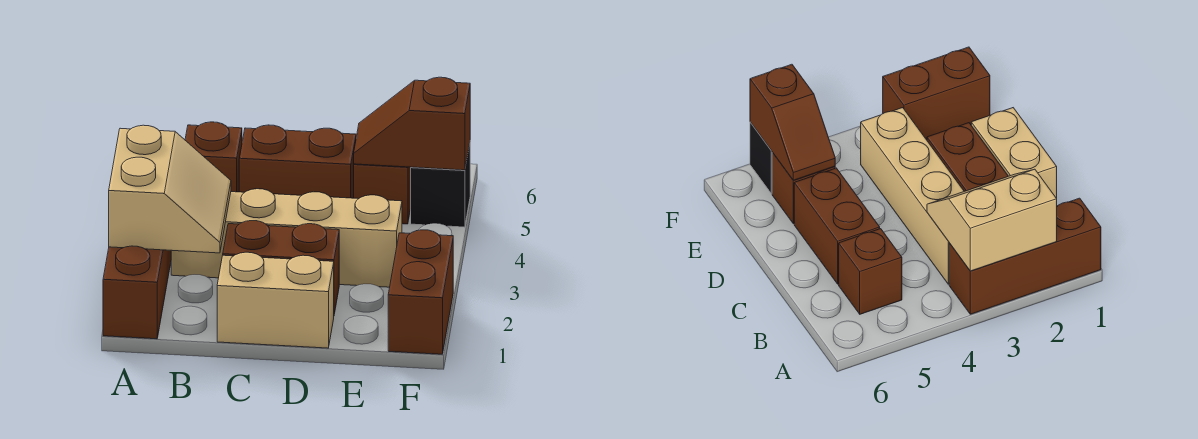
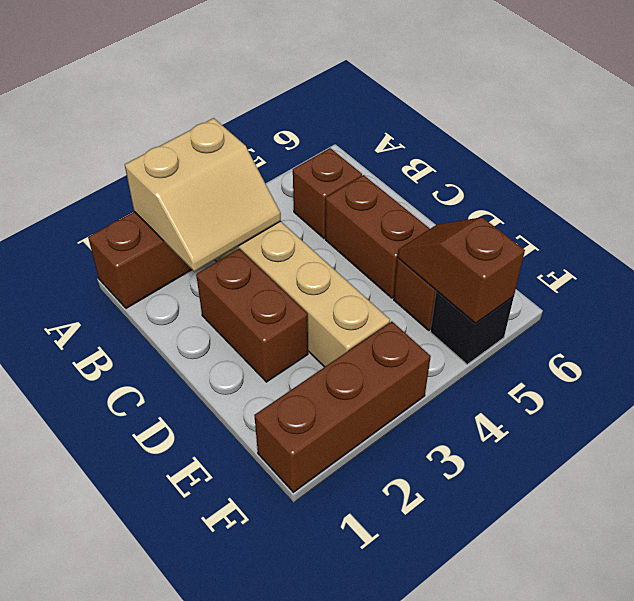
tan 1x2 brick [217,252,334,348] -> none
brown 1x2 brick [388,230,453,354] -> brown 1x3 brick [254,321,431,492]

